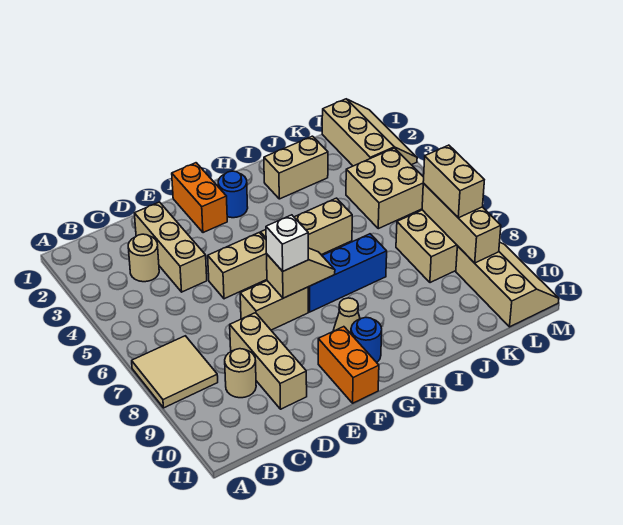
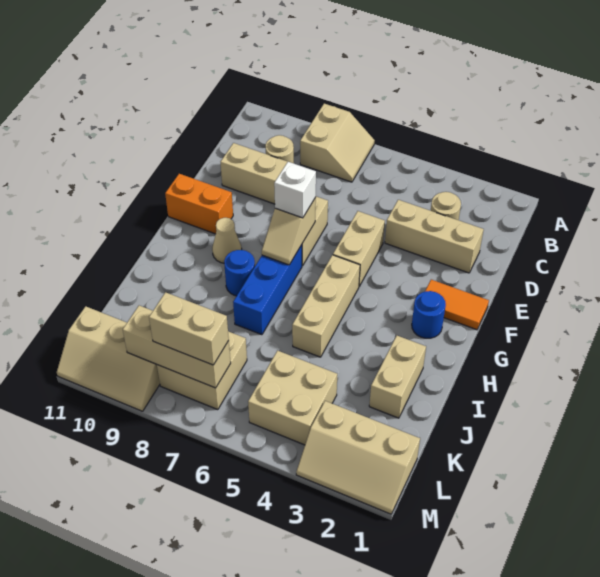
tan 2x2 tile [132,336,218,408] -> tan 2x2 slope [300,104,375,182]
orange 1x2 brick [172,163,227,233] -> orange 1x2 tile [425,280,489,330]
blue 1x1 round brick [351,318,382,362] -> blue 1x1 round brick moved to [224,250,255,296]

